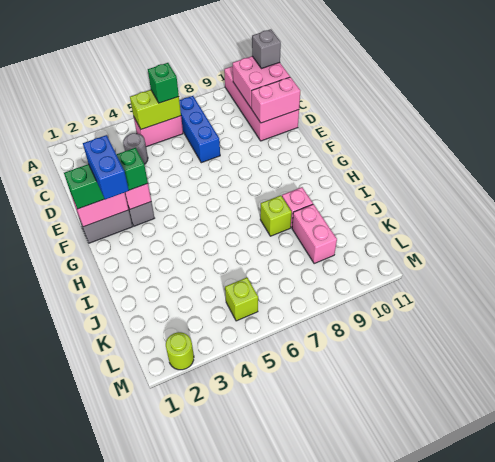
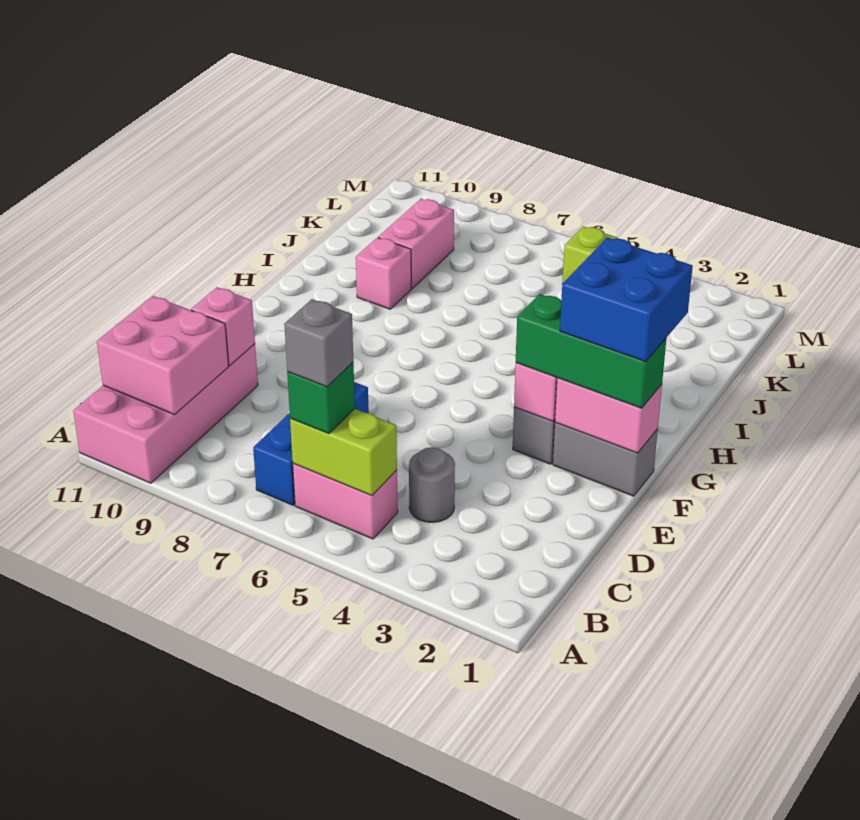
grey 1x1 brick [252,29,281,69] -> grey 1x1 brick moved to [284,299,353,387]
pink 1x2 brick [252,77,300,123] -> pink 1x1 brick [191,287,255,366]
blue 1x2 brick [83,135,129,200] -> blue 2x2 brick [560,237,693,362]
lime 1x1 brick [260,195,292,236] -> none
lime 1x1 round brick [166,332,194,370] -> none

